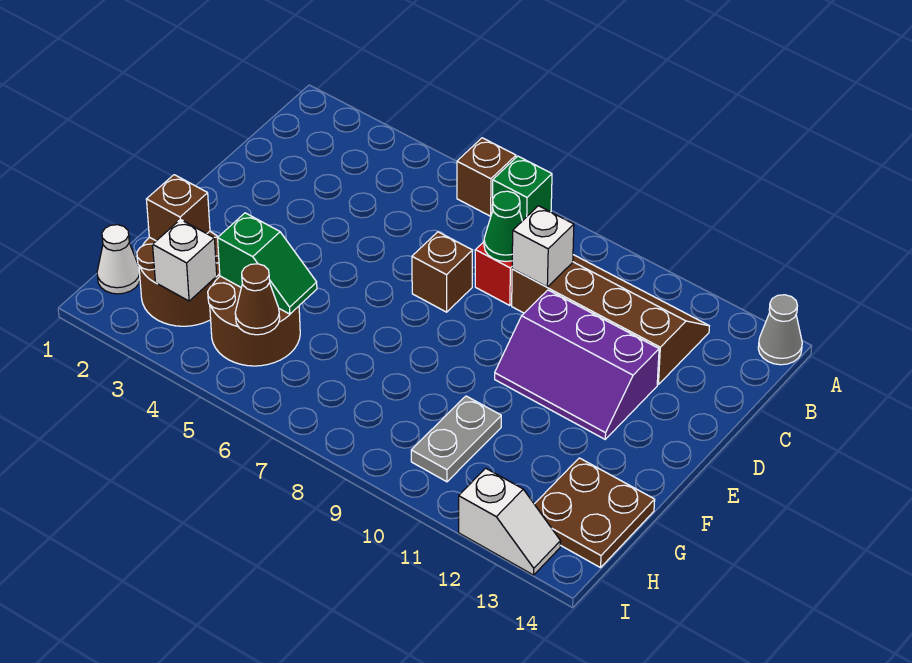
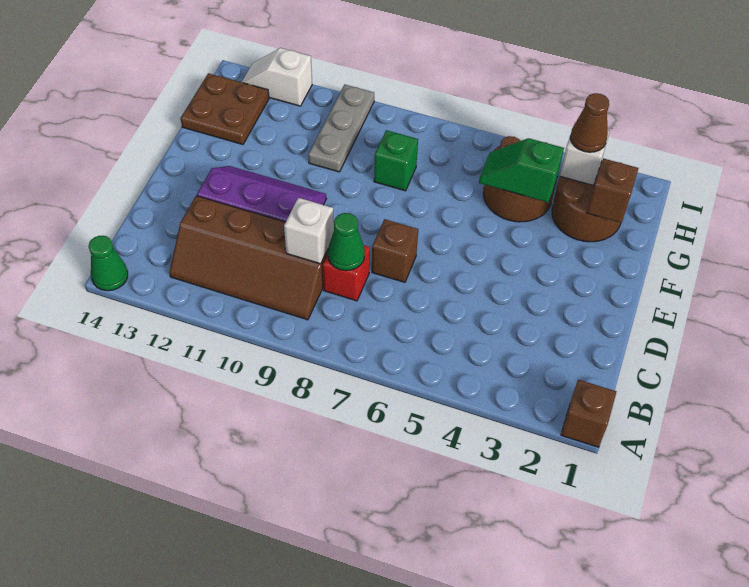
brown 1x1 brick [457,138,516,216] -> brown 1x1 brick moved to [561,380,616,447]
green 1x1 brick [492,156,552,221] -> green 1x1 brick moved to [374,130,418,191]
grey 1x1 cone [758,295,802,365] -> green 1x1 cone [88,236,128,291]
grey 1x2 plate [411,396,501,482] -> grey 1x3 plate [308,85,374,172]
white 1x1 cone [97,225,140,294] -> none
brown 1x1 cone [235,264,280,335] -> brown 1x1 cone moved to [570,93,609,152]

